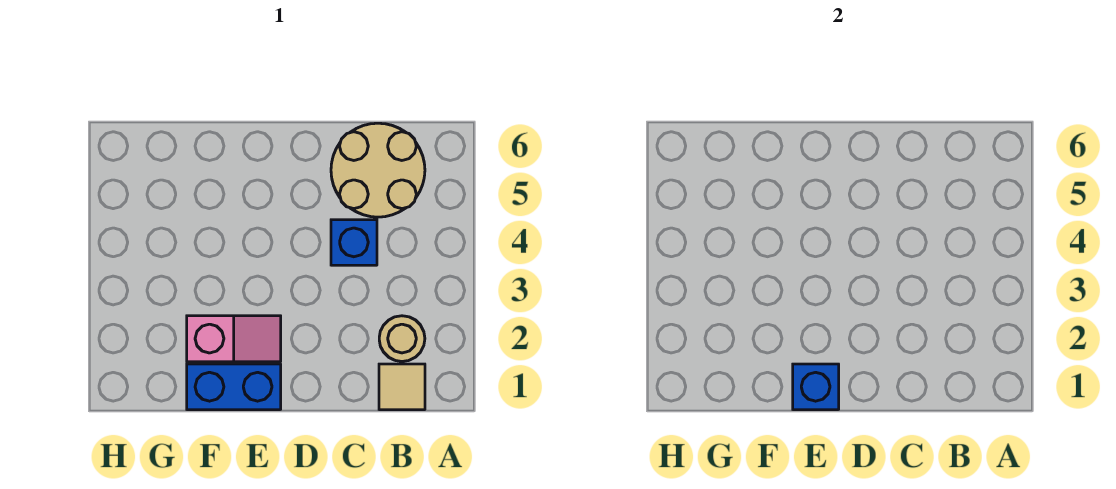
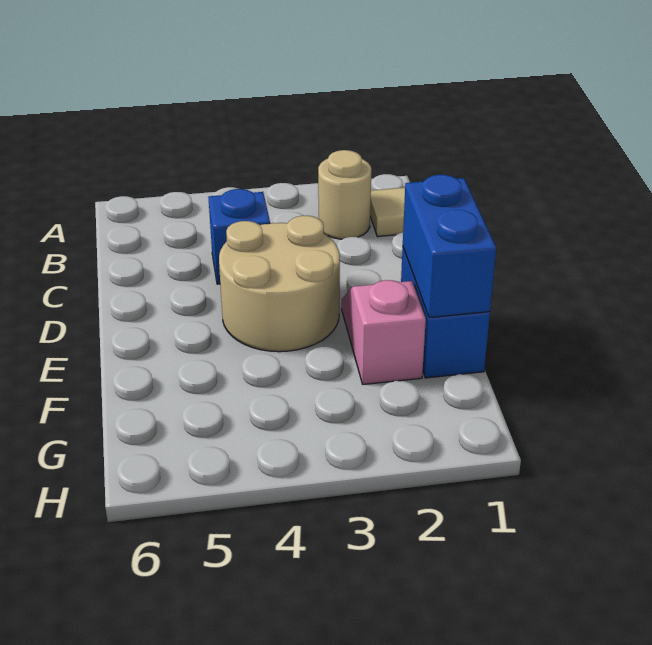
tan 2x2 round brick [331,123,425,217] -> tan 2x2 round brick moved to [219,216,340,352]
blue 1x1 brick [793,364,839,410] -> blue 1x2 brick [403,175,496,318]

